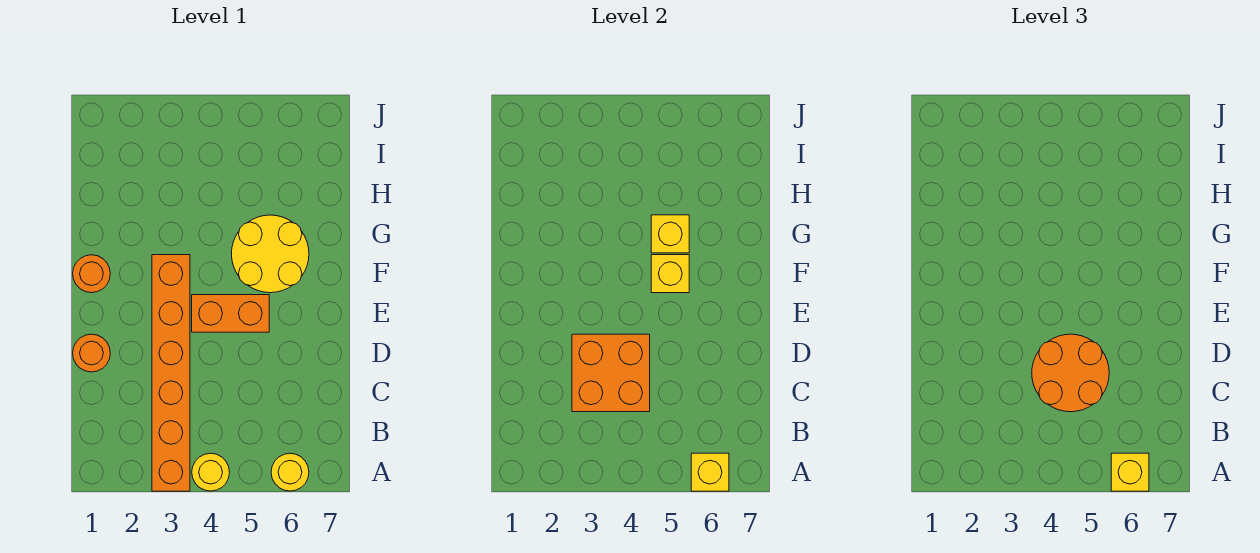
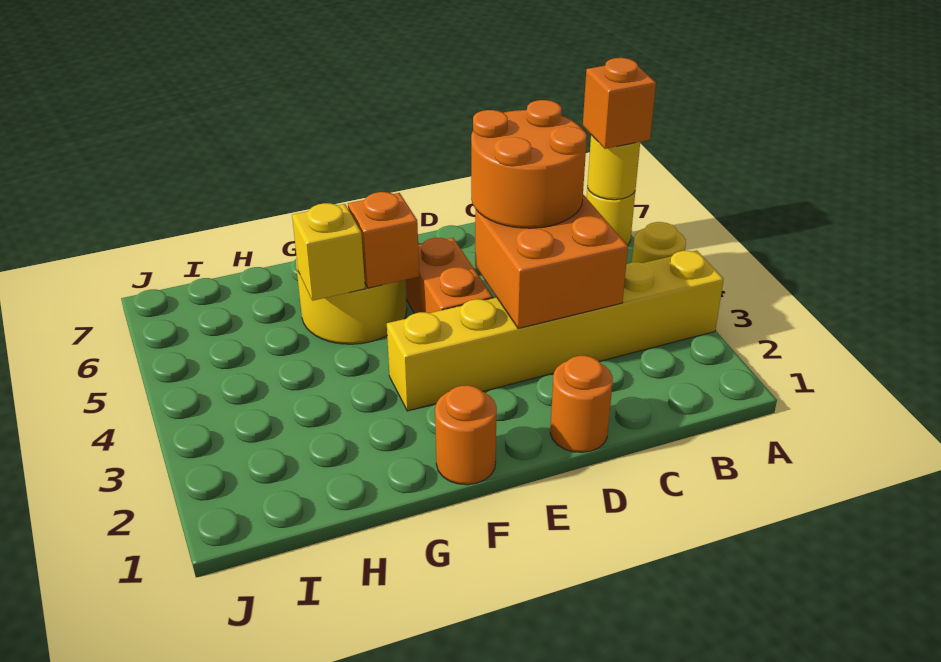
orange 1x6 brick [152,255,190,491] -> yellow 1x6 brick [387,250,724,411]
yellow 1x1 brick [691,453,729,491] -> yellow 1x1 round brick [587,135,640,200]
yellow 1x1 brick [1111,453,1149,491] -> orange 1x1 brick [583,58,656,149]
yellow 1x1 brick [651,255,689,293] -> orange 1x1 brick [348,192,419,288]

